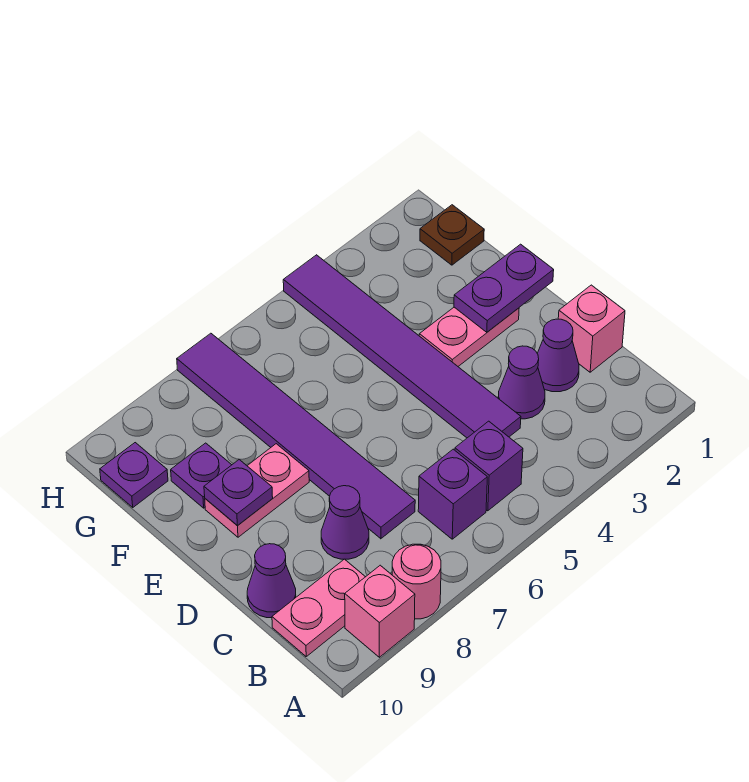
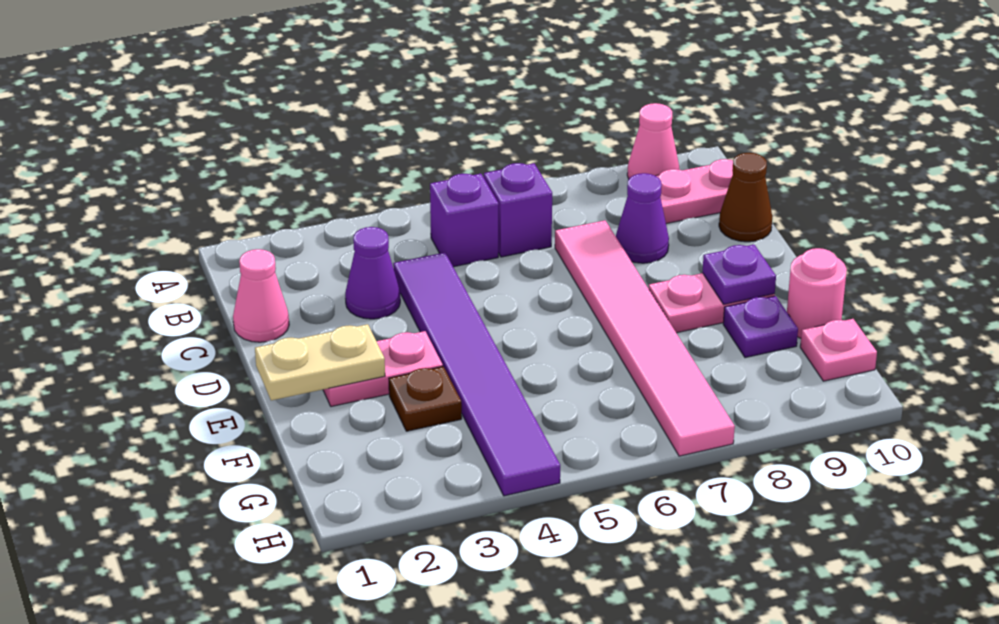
pink 1x1 round brick [392,544,441,619] -> pink 1x1 round brick moved to [787,248,847,338]
pink 1x1 brick [345,565,415,657] -> pink 1x1 cone [627,103,679,179]
pink 1x1 brick [558,285,625,372] -> pink 1x1 cone [233,249,289,342]
purple 1x1 cone [537,319,579,392] -> none
purple 1x6 tile [177,333,415,539] -> pink 1x6 tile [555,220,735,456]
purple 1x1 cone [247,544,296,618] -> brown 1x1 cone [719,153,772,242]
purple 1x2 plate [454,244,554,332] -> tan 1x2 plate [255,324,385,400]
brown 1x1 plate [420,205,484,265] -> brown 1x1 plate moved to [389,367,462,431]
purple 1x1 plate [100,443,168,507] -> pink 1x1 plate [800,319,877,381]

